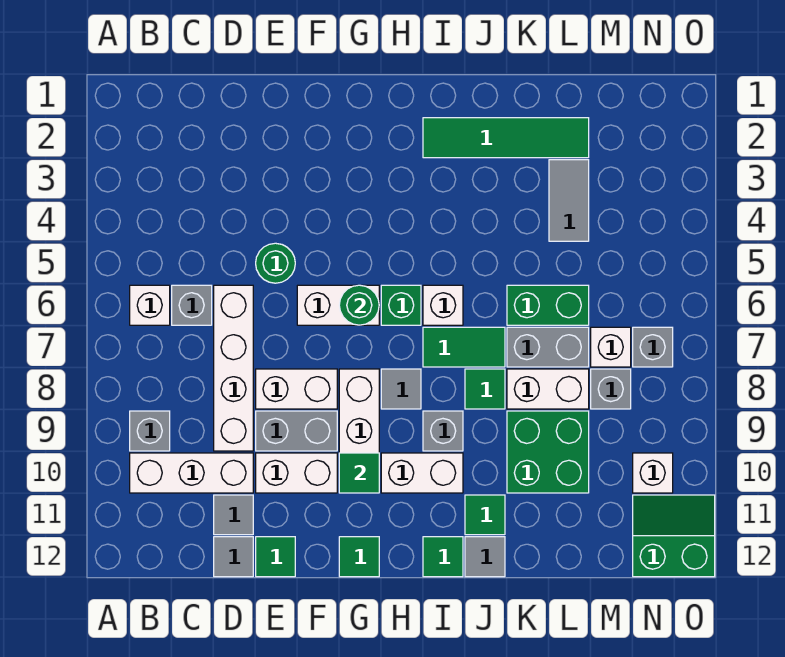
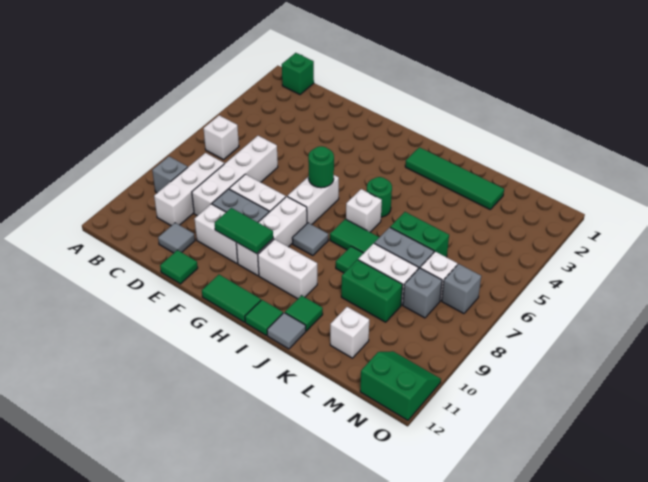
white 1x3 brick [130,453,253,493] -> white 1x3 brick turned to [154,153,224,226]
grey 1x1 brick [172,285,212,325] -> none
grey 1x1 tile [214,537,253,577] -> none
green 1x1 round brick [256,243,295,283] -> green 1x1 round brick moved to [367,177,392,217]
white 1x2 brick [297,285,379,325] -> white 1x2 brick turned to [287,175,339,225]
green 1x1 tile [339,453,379,493] -> green 1x2 tile [215,208,273,254]
green 1x1 tile [339,537,379,577] -> green 1x2 tile [202,275,261,322]
green 1x1 brick [381,285,421,325] -> green 1x1 brick moved to [282,53,314,95]
grey 1x1 brick [423,411,463,451] -> none
green 2x2 brick [507,411,589,493] -> green 1x2 brick [341,260,402,322]
grey 1x2 tile [549,160,589,241] -> none
white 1x1 brick [633,453,673,493] -> white 1x1 brick moved to [330,307,369,358]

